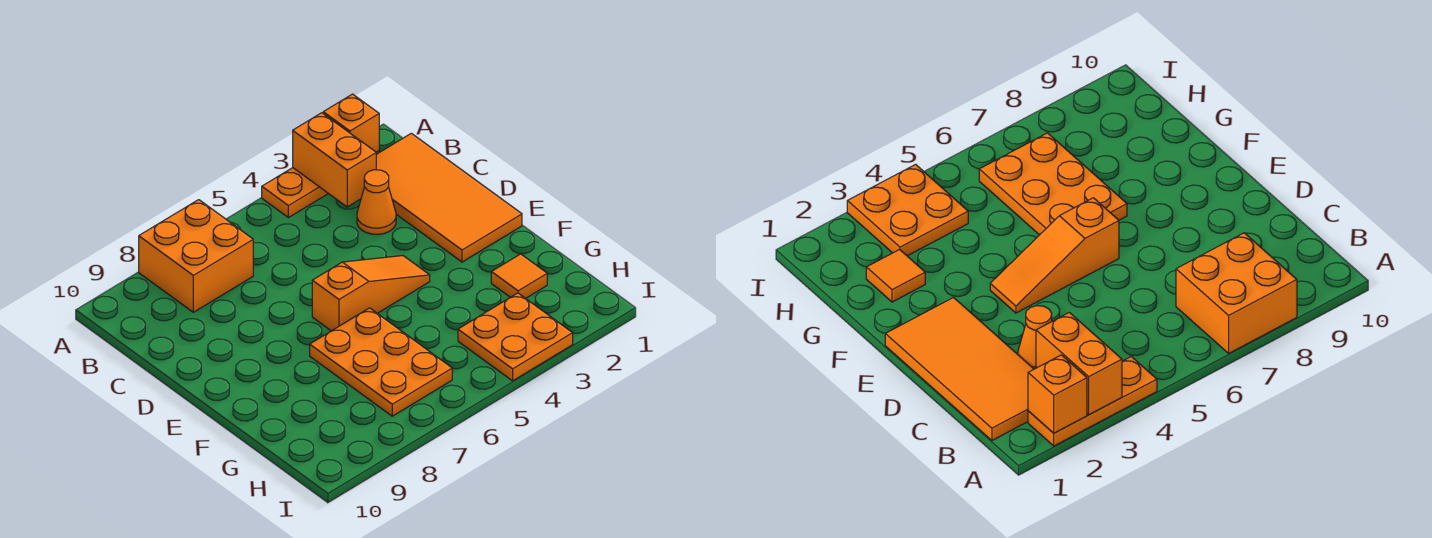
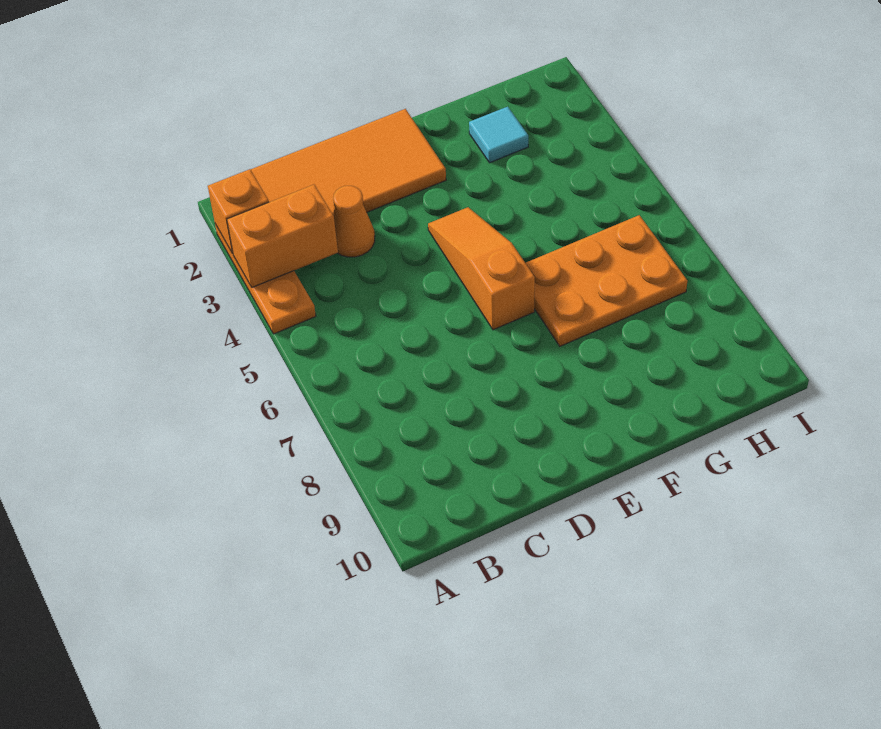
orange 2x2 brick [139,200,253,312] -> none
orange 1x1 tile [491,254,547,298] -> cyan 1x1 tile [469,107,528,163]
orange 2x2 plate [458,293,573,381] -> none

